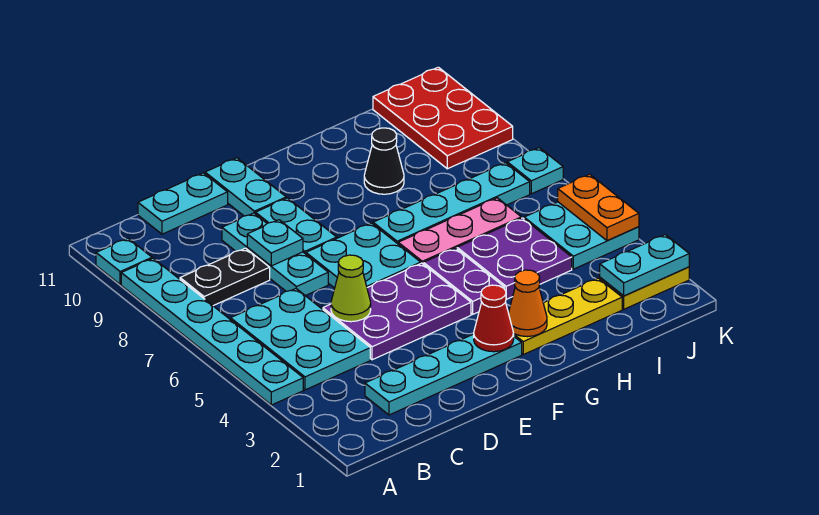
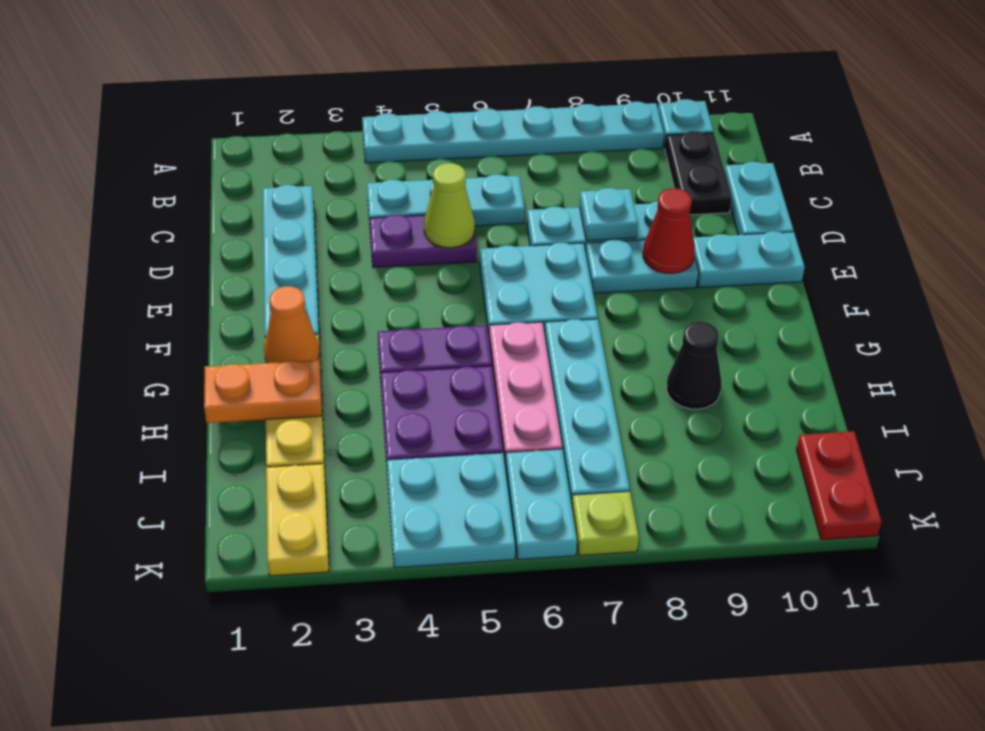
cyan 2x3 plate [231,289,370,390] -> cyan 1x3 plate [367,174,525,226]
black 1x2 plate [180,248,270,306] -> black 1x2 plate moved to [665,131,732,215]
purple 2x3 plate [323,263,471,360] -> purple 1x2 plate [369,215,477,268]
red 1x1 cone [474,285,514,352] -> red 1x1 cone moved to [643,188,695,274]
cyan 1x2 plate [600,235,689,296] -> cyan 1x2 plate moved to [506,449,577,560]
red 2x3 plate [373,67,513,169] -> red 1x2 plate [796,431,882,540]
orange 1x2 plate [558,174,639,241] -> orange 1x2 plate moved to [204,360,322,423]
cyan 1x1 plate [507,148,563,194] -> lime 1x1 plate [572,491,639,556]

